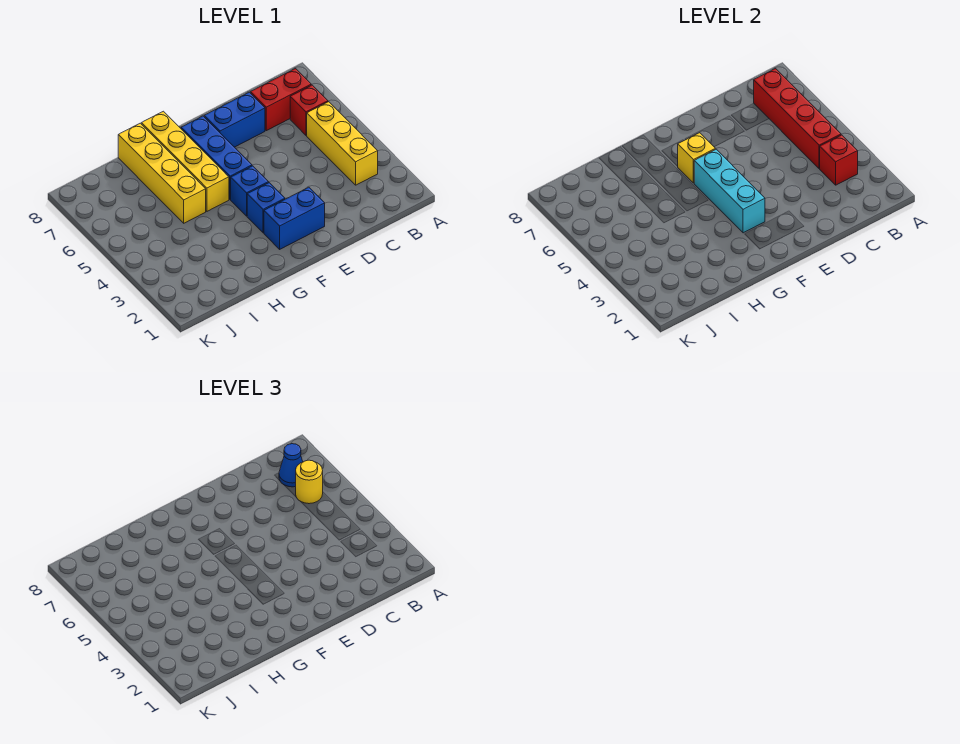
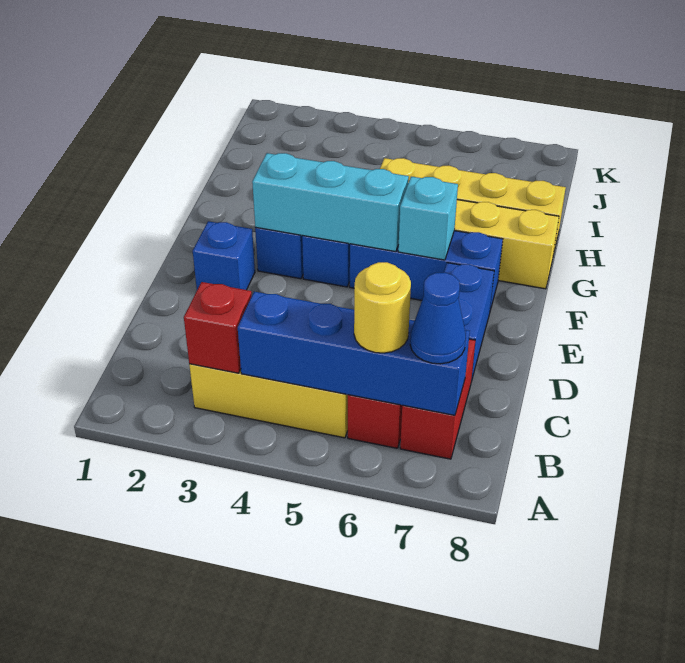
red 1x4 brick [754,69,841,168] -> blue 1x4 brick [238,292,470,415]
blue 1x2 brick [264,187,325,249] -> blue 1x1 brick [193,221,255,290]
yellow 1x1 brick [677,133,715,183] -> cyan 1x1 brick [398,177,458,260]

